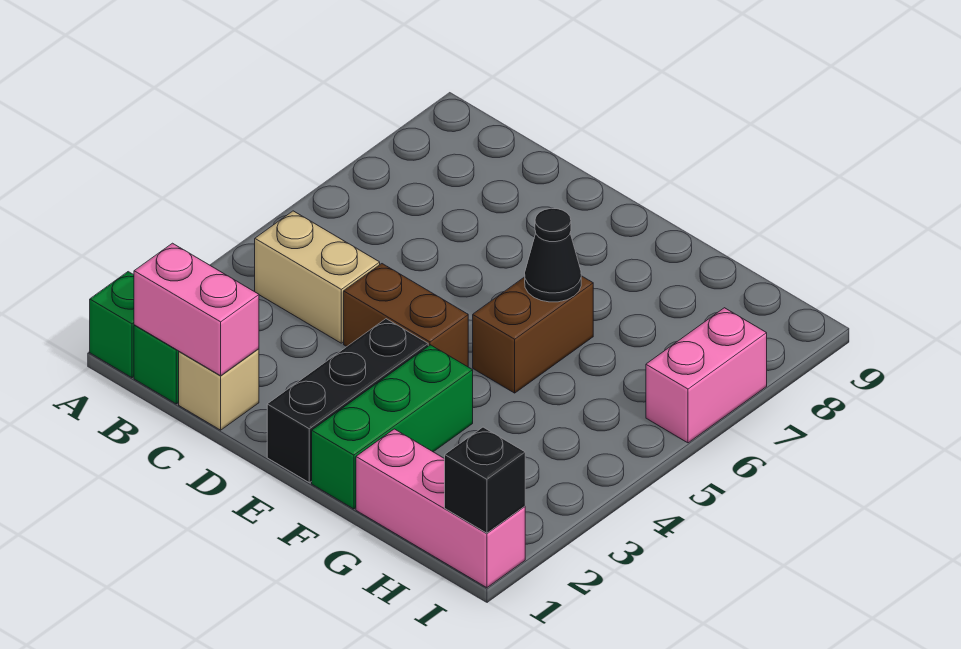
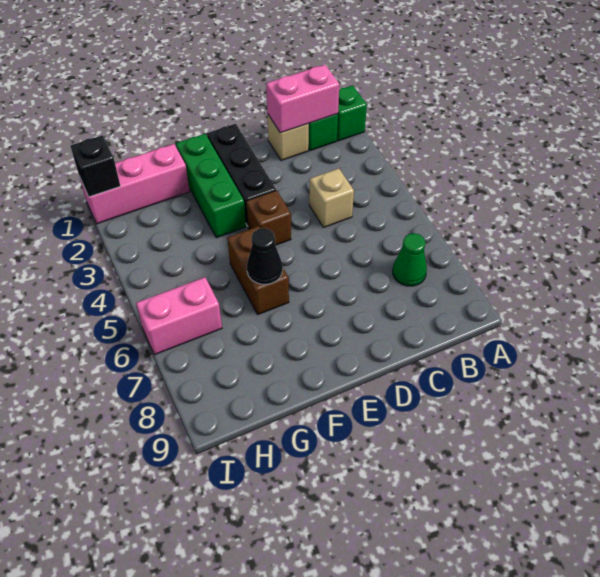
tan 1x2 brick [255,211,380,343] -> tan 1x1 brick [309,168,354,228]
none -> green 1x1 cone [393,233,427,286]
brown 1x2 brick [344,264,468,367] -> brown 1x1 brick [246,190,291,245]
pink 1x2 brick [646,308,767,443] -> pink 1x2 brick turned to [136,277,222,355]

